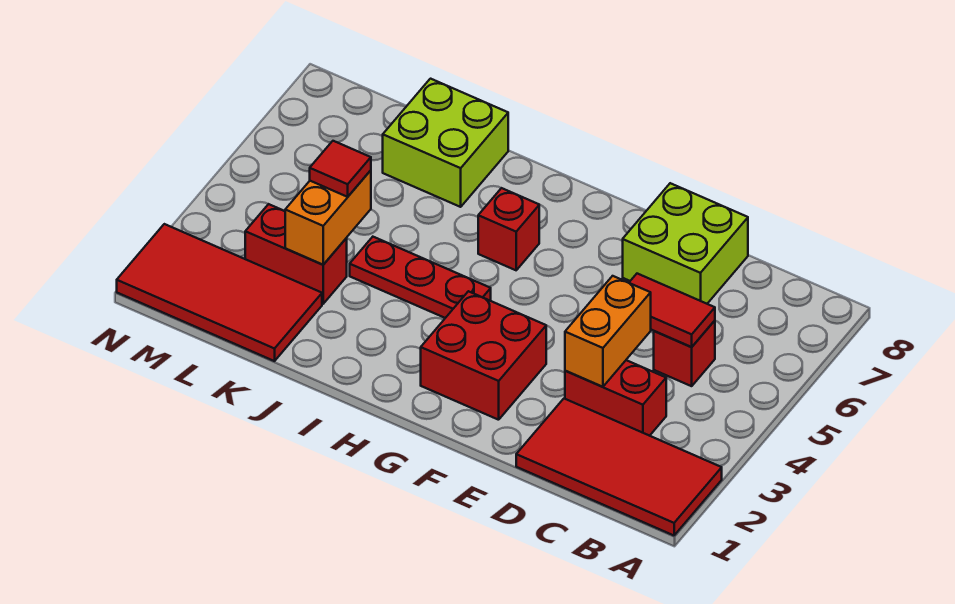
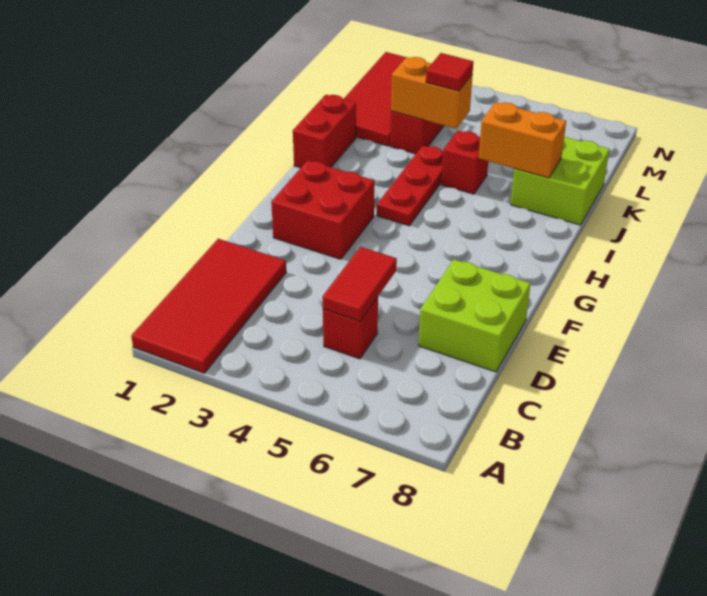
red 1x2 brick [565,360,666,436] -> red 1x2 brick moved to [293,95,356,168]
orange 1x2 brick [565,276,651,387] -> orange 1x2 brick moved to [479,102,566,178]
red 1x1 brick [478,188,539,270] -> red 1x1 brick moved to [441,131,489,194]

